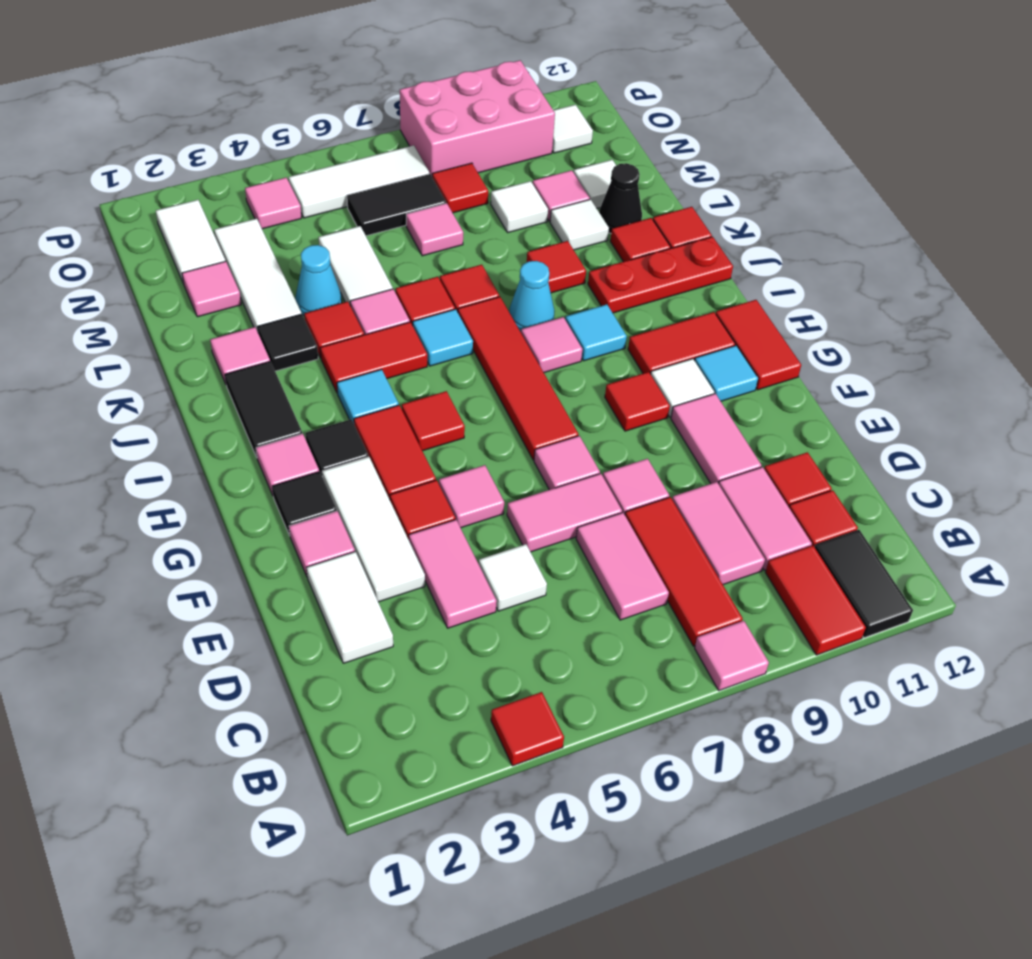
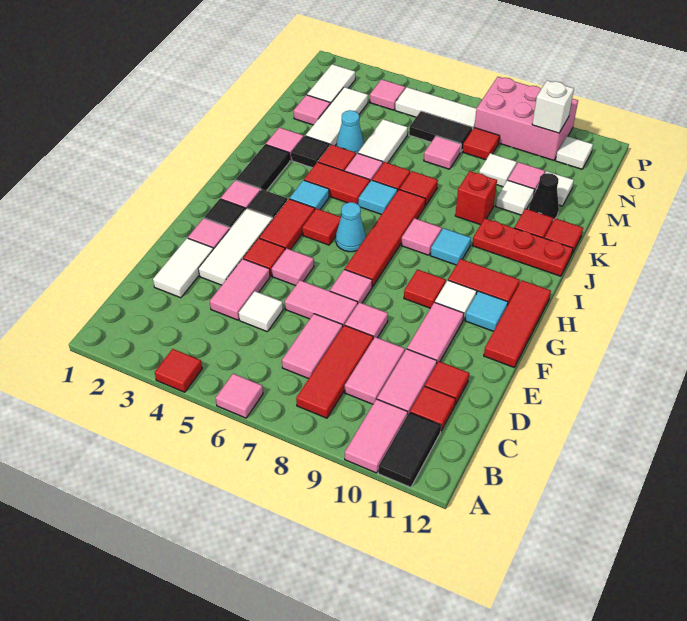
pink 1x1 tile [695,621,769,691] -> pink 1x1 tile moved to [216,374,263,418]
red 1x2 tile [765,546,866,655] -> pink 1x2 tile [345,399,408,473]
red 1x2 tile [716,300,801,390] -> red 1x3 tile [484,280,551,367]
cyan 1x1 cone [509,261,555,332] -> cyan 1x1 cone moved to [336,202,366,252]
red 1x1 tile [527,241,586,293] -> red 1x1 brick [455,171,497,225]
none -> white 1x1 brick [532,81,574,133]

